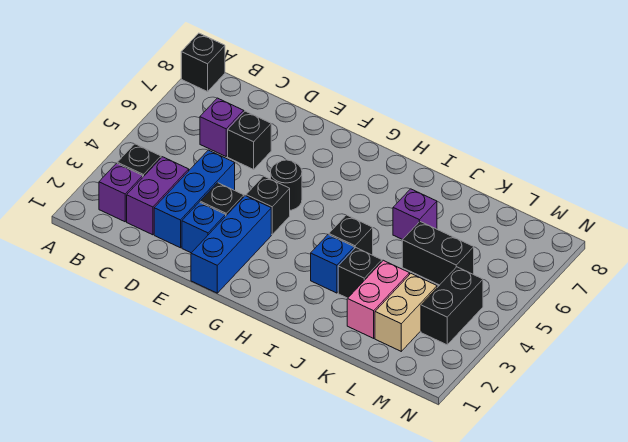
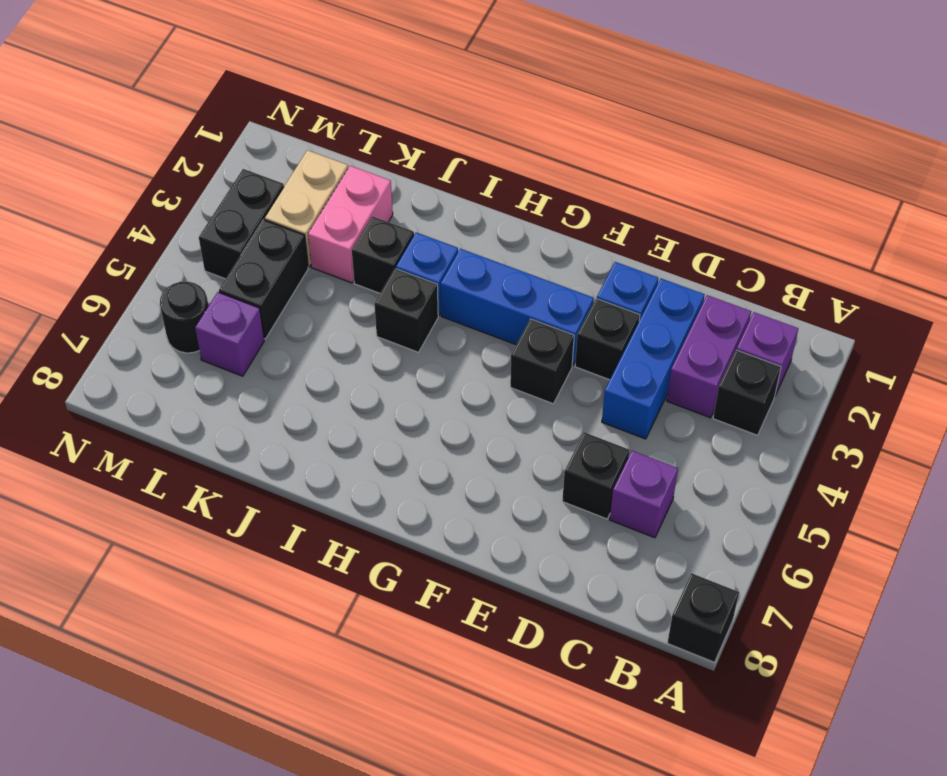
blue 1x3 brick [191,196,271,293] -> blue 1x3 brick turned to [441,249,594,366]
black 1x1 round brick [271,160,302,210] -> black 1x1 round brick moved to [160,282,208,353]
purple 1x1 brick [393,189,437,240] -> purple 1x1 brick moved to [195,292,264,376]
black 1x2 brick [402,222,474,285] -> black 1x2 brick turned to [219,220,308,339]

